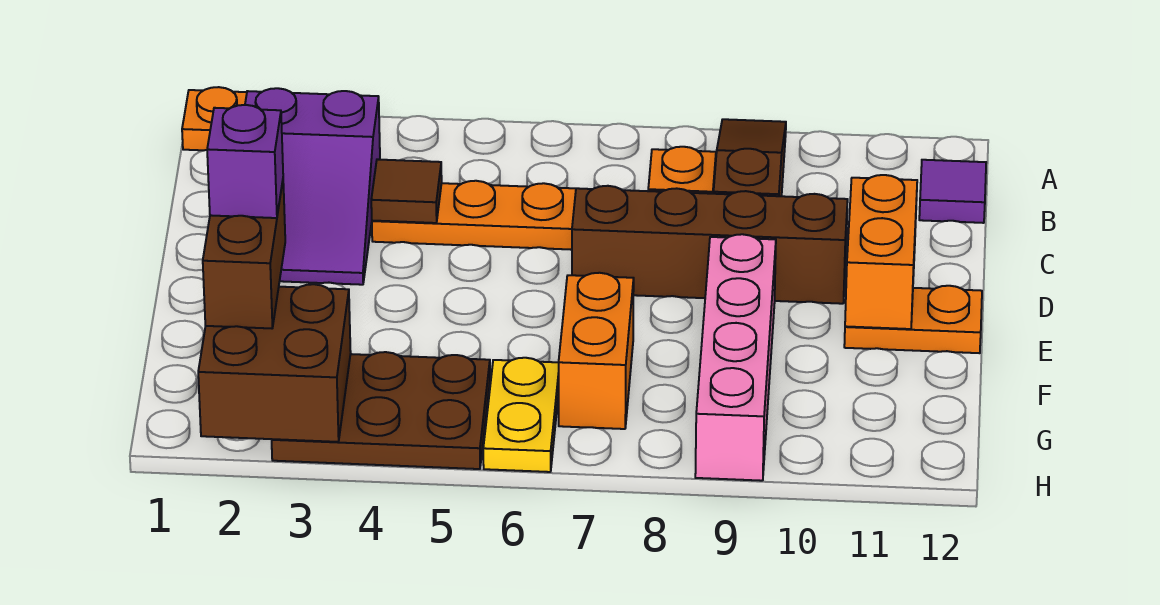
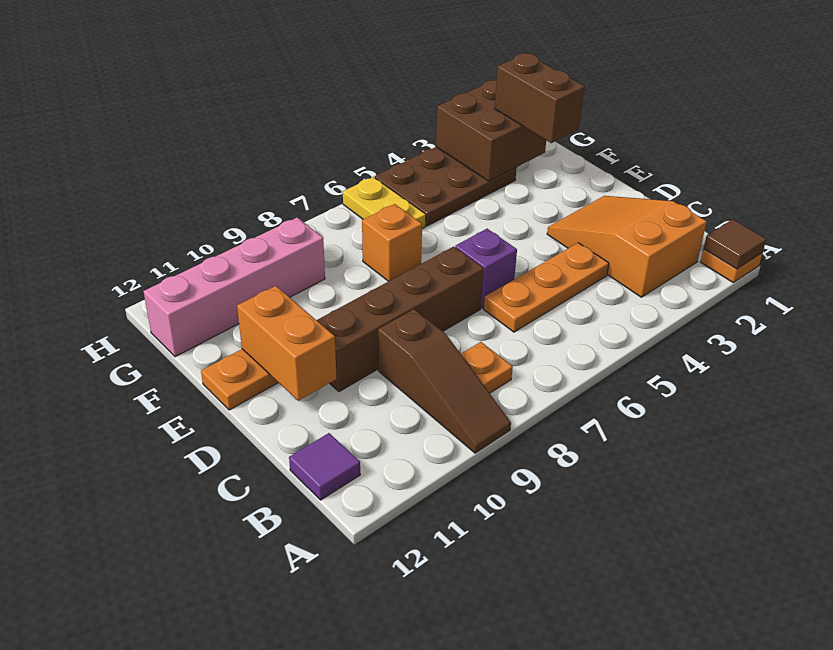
purple 2x3 slope [245,88,380,285] -> orange 2x3 slope [547,196,707,297]
brown 1x1 tile [371,159,442,223] -> brown 1x1 tile moved to [704,219,766,269]
pink 1x4 brick [695,234,776,481] -> pink 1x4 brick turned to [144,217,325,357]
purple 1x1 brick [207,105,283,218] -> purple 1x1 brick moved to [455,229,517,308]
orange 1x2 brick [559,273,634,429] -> orange 1x1 brick [362,204,422,281]

